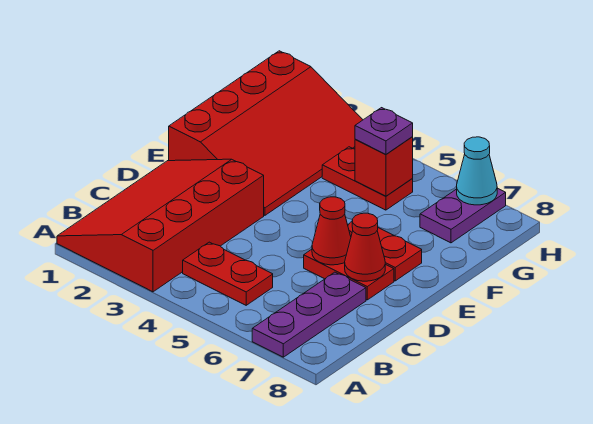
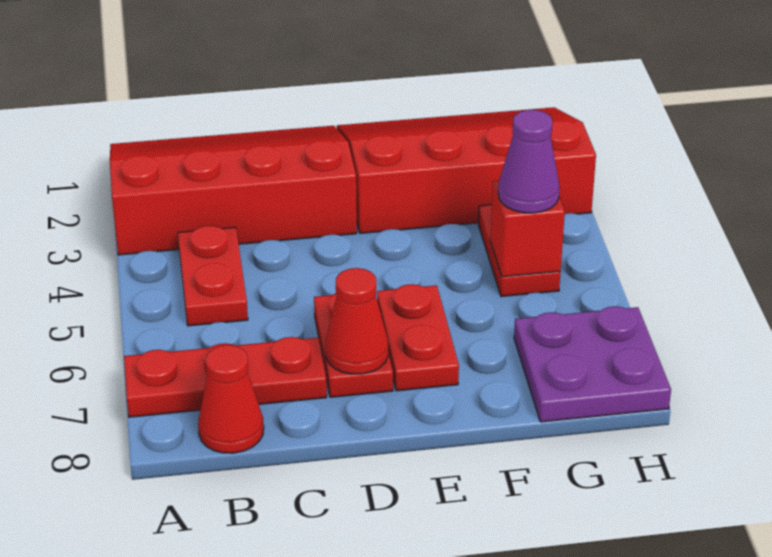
purple 1x3 plate [252,272,366,357] -> red 1x3 plate [124,337,327,417]
red 1x1 cone [312,197,351,265] -> red 1x1 cone moved to [198,345,264,453]
red 3x4 slope [169,51,363,215] -> red 3x4 slope turned to [337,107,596,233]
purple 1x1 plate [355,108,413,155] -> purple 1x1 cone [498,110,560,213]
purple 1x2 plate [420,188,506,243] -> purple 2x2 plate [514,306,671,422]
cyan 1x1 cone [457,137,497,205] -> none

